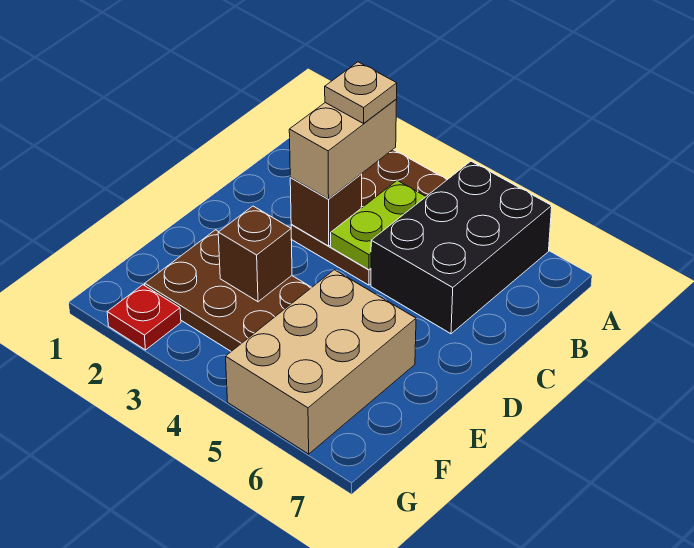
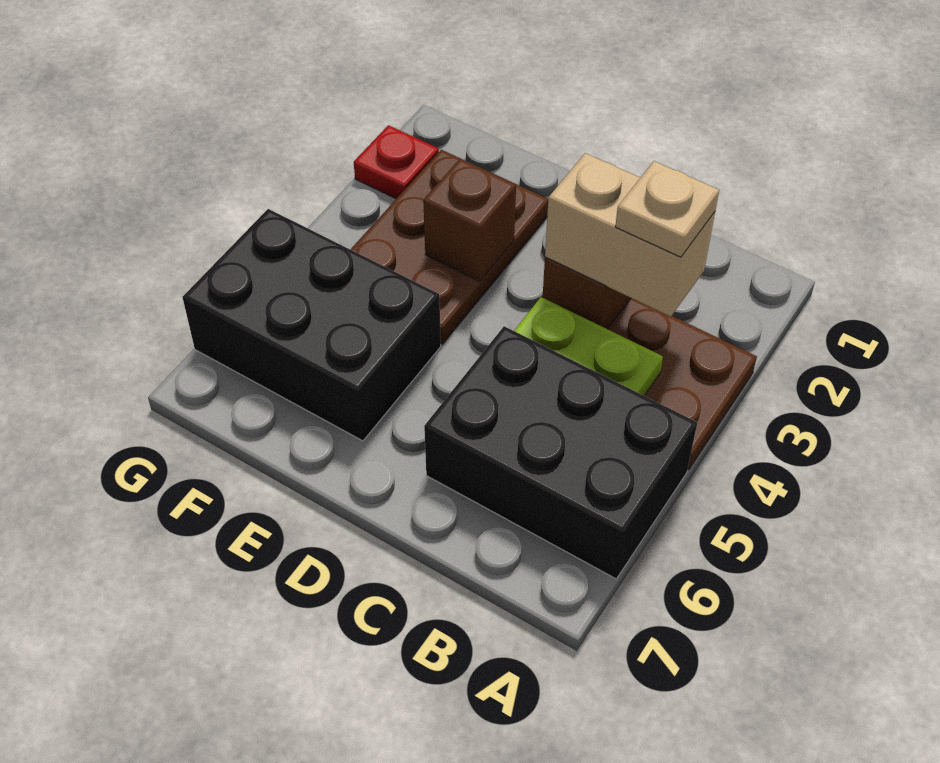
tan 2x3 brick [226,270,416,454] -> black 2x3 brick [182,209,441,441]

